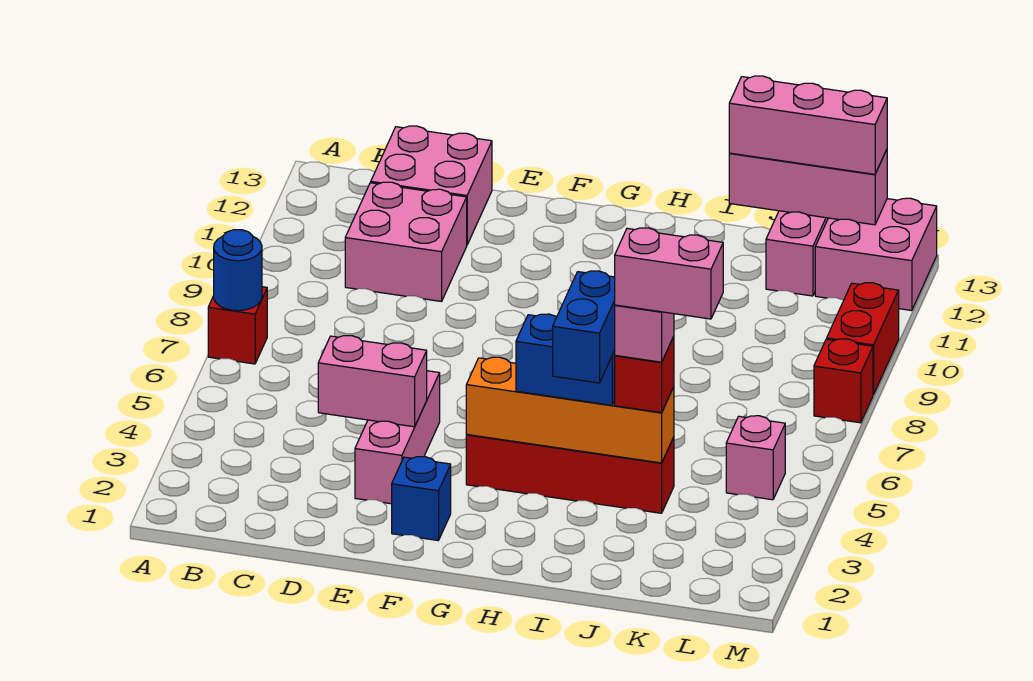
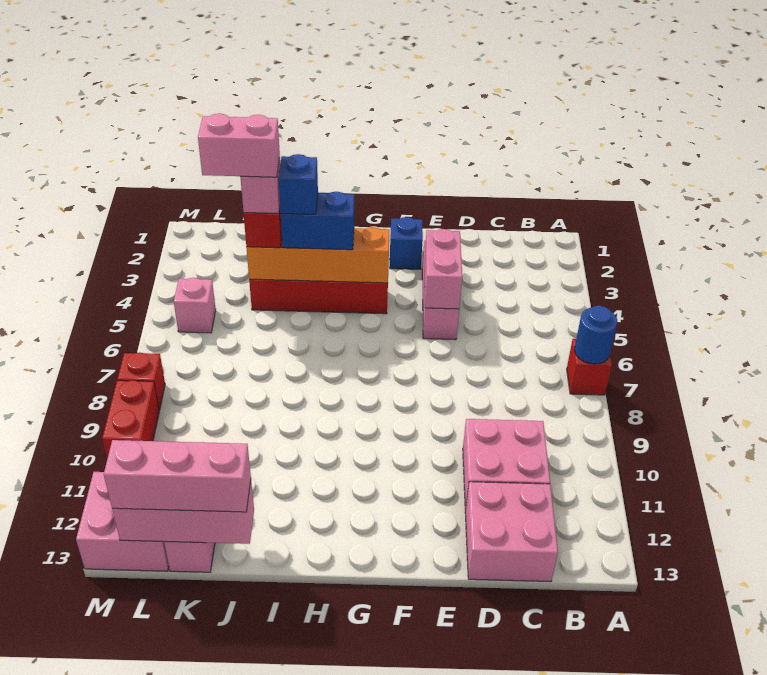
pink 1x2 brick [318,336,427,427] -> pink 1x2 brick turned to [425,229,462,309]
blue 1x2 brick [553,271,615,383] -> blue 1x1 brick [279,154,318,214]

